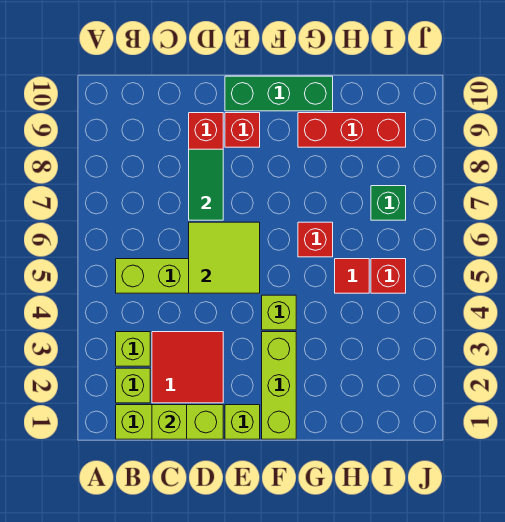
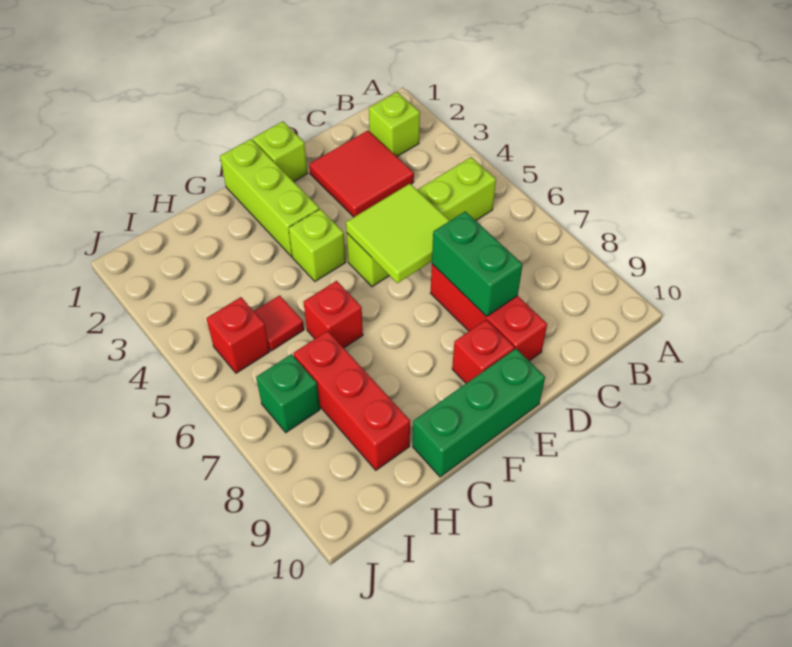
lime 1x3 brick [116,405,223,439] -> none
lime 1x1 brick [116,332,150,366] -> none
lime 1x1 brick [152,405,187,439] -> none
green 1x2 tile [189,149,223,220] -> green 1x2 brick [432,211,523,317]
red 1x3 brick [298,113,406,147] -> red 1x3 brick turned to [293,331,410,470]

